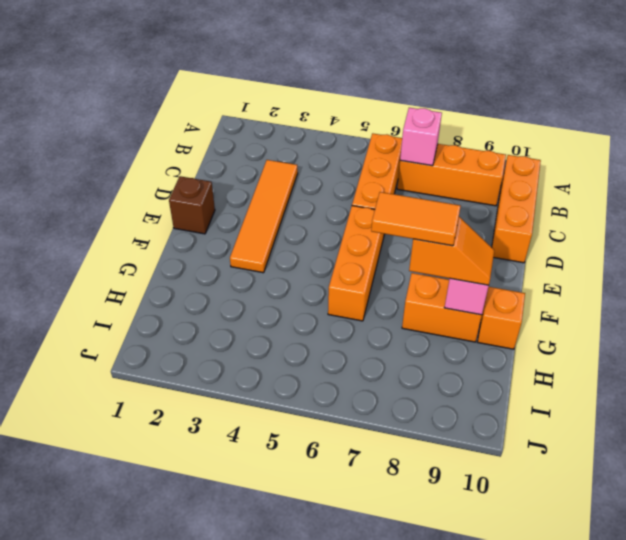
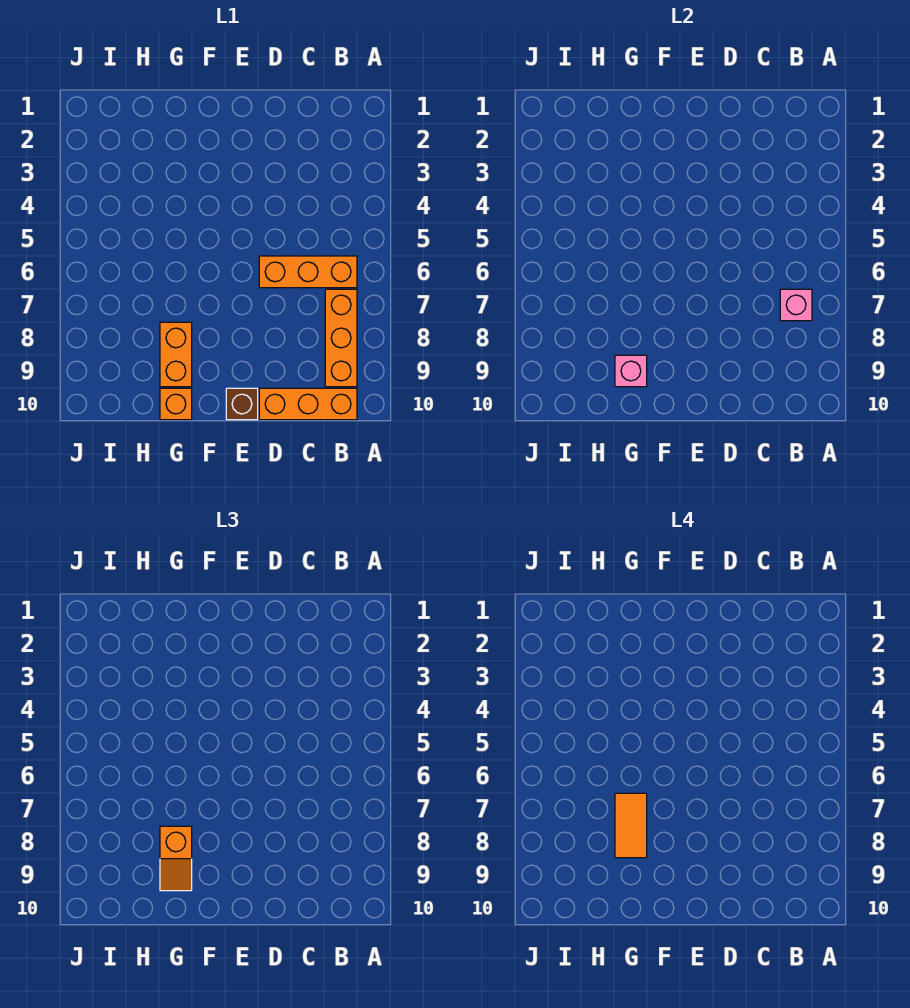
orange 1x4 tile [230,160,298,273] -> none
brown 1x1 brick [169,176,215,234] -> brown 1x1 brick moved to [226,388,258,420]
orange 1x3 brick [328,206,384,321] -> none

